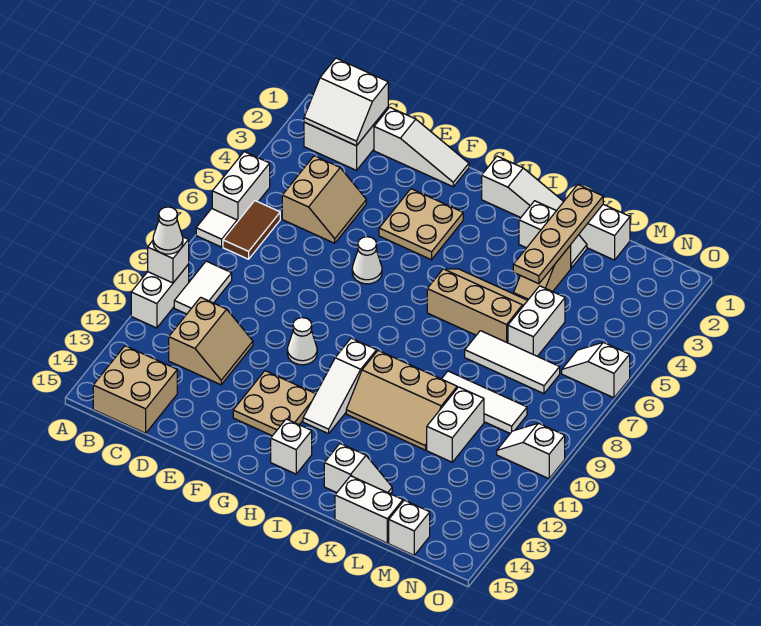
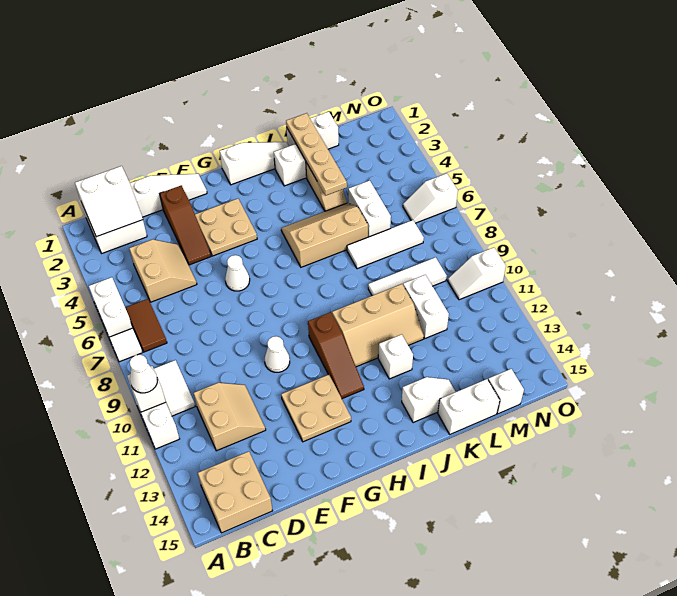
none -> brown 1x3 slope [160,185,211,265]
white 1x3 slope [303,338,377,434] -> brown 1x3 slope [308,312,364,399]
white 1x1 brick [271,419,312,474] -> white 1x1 brick moved to [378,334,413,379]

